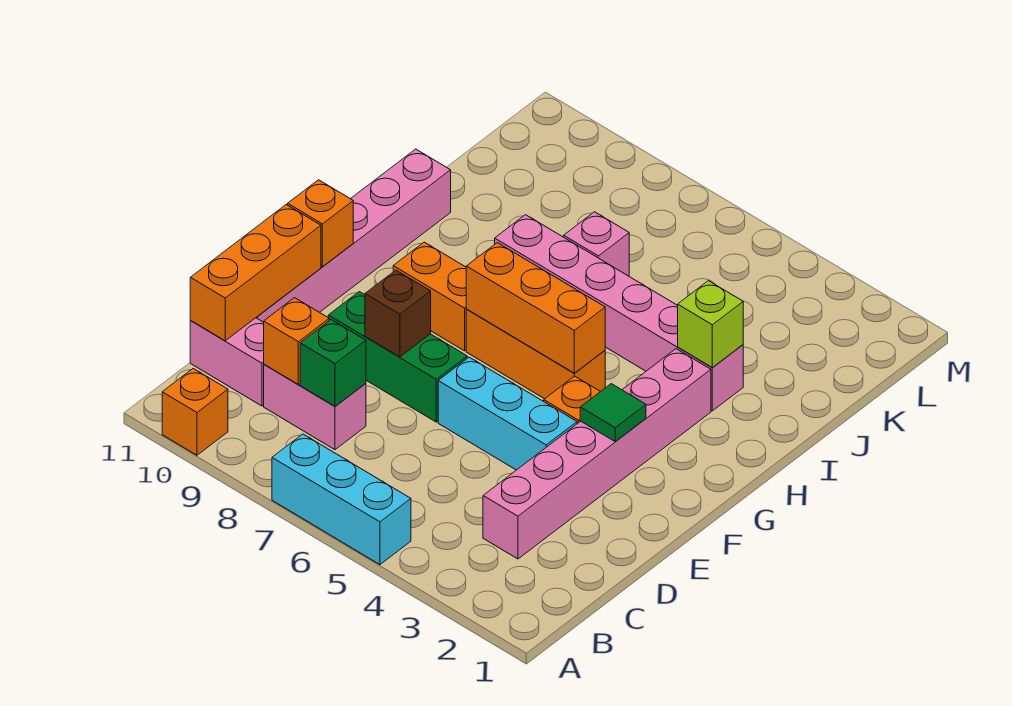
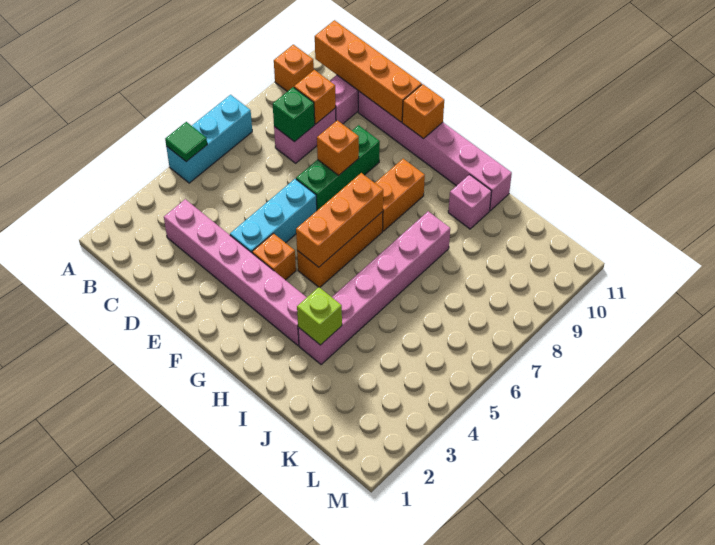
orange 1x3 brick [190,205,321,341] -> orange 1x4 brick [315,20,422,122]
brown 1x1 brick [365,270,431,357] -> orange 1x1 brick [317,120,359,175]
green 1x1 tile [580,384,646,442] -> green 1x1 tile moved to [165,122,207,162]
pink 1x1 brick [564,212,629,276] -> pink 1x1 brick moved to [448,175,492,229]

